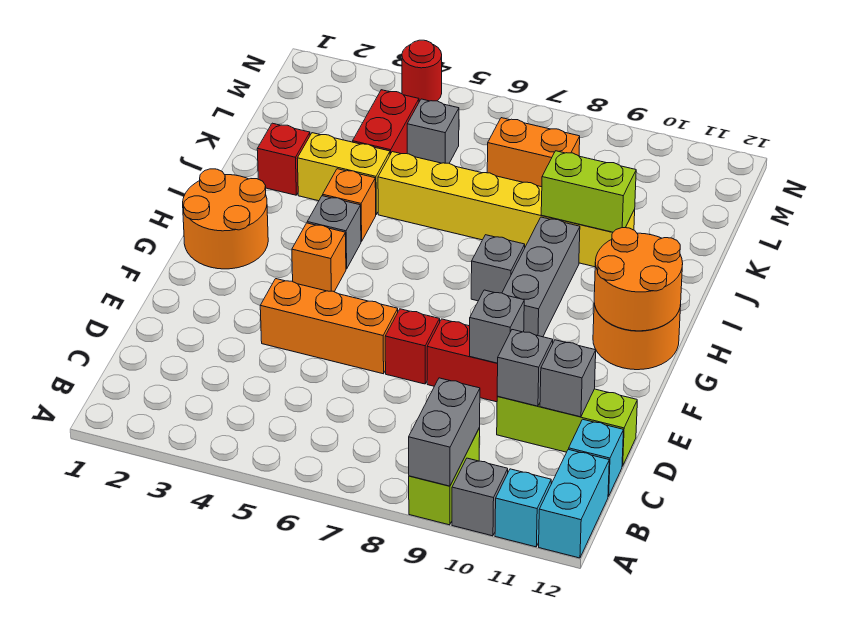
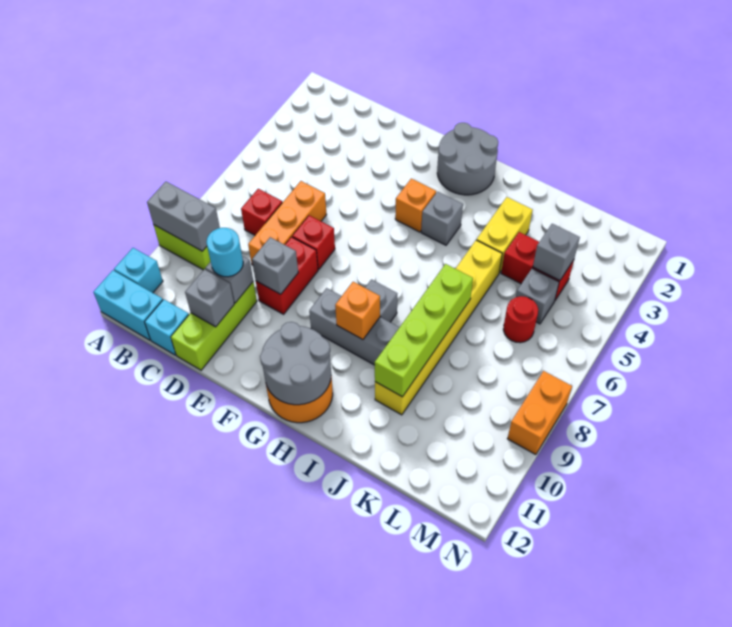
grey 1x1 brick [452,458,508,536] -> grey 1x1 brick moved to [533,224,580,281]
none -> cyan 1x1 round brick [206,228,243,277]
orange 1x3 brick [260,279,398,374] -> orange 1x3 brick moved to [248,181,327,265]
orange 2x2 round brick [183,169,268,269] -> grey 2x2 round brick [437,123,498,195]
orange 2x2 round brick [594,227,683,331] -> grey 2x2 round brick [260,322,331,405]
orange 1x1 brick [323,169,376,242] -> orange 1x1 brick moved to [335,282,380,340]
red 1x1 brick [257,123,310,195] -> red 1x1 brick moved to [241,189,282,235]
lime 1x2 brick [541,151,636,232] -> lime 1x4 brick [375,264,473,397]
orange 1x2 brick [487,118,580,187] -> orange 1x2 brick moved to [507,371,572,455]
red 1x1 round brick [402,40,442,102] -> red 1x1 round brick moved to [503,296,538,343]

